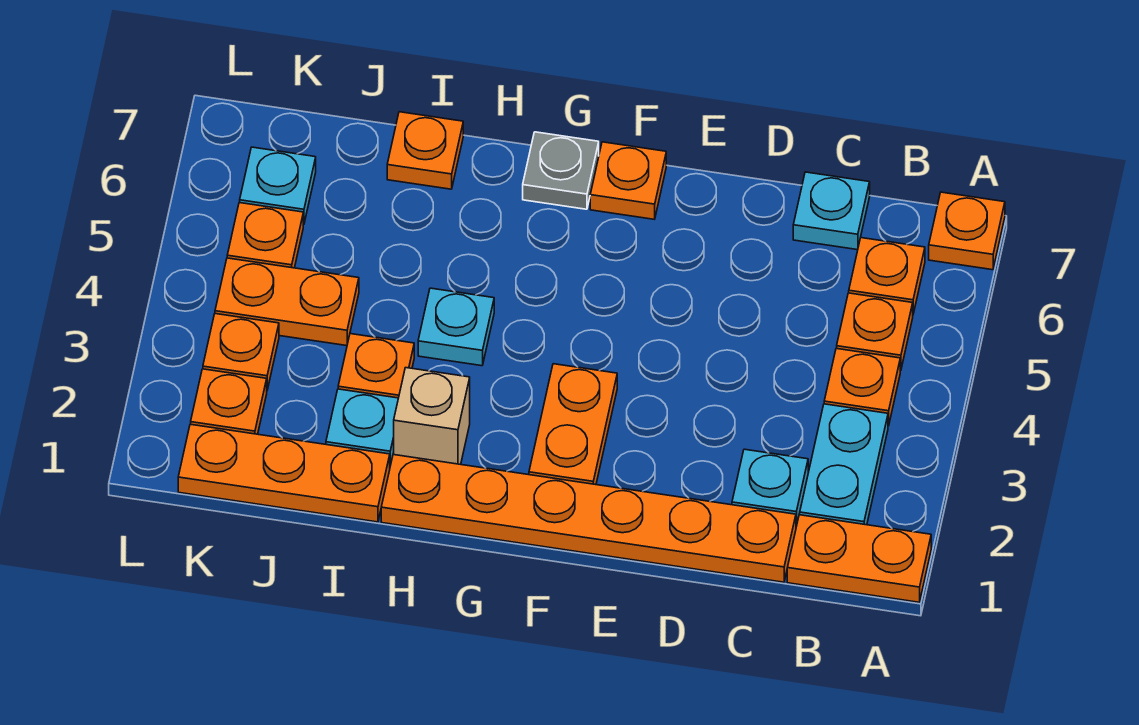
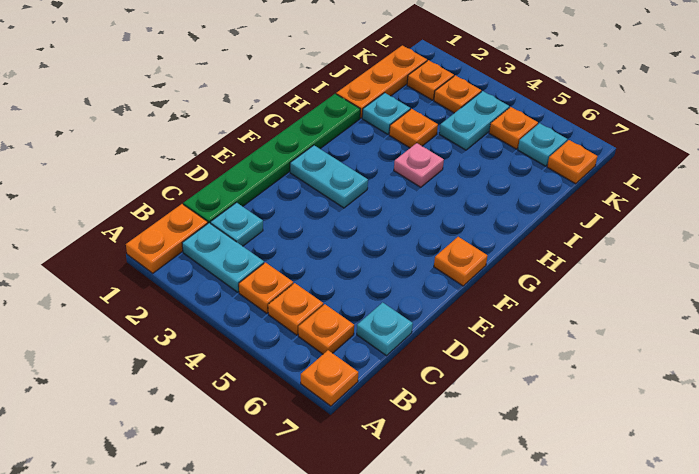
orange 1x6 plate [381,454,796,582] -> green 1x6 plate [183,94,360,224]
orange 1x2 plate [529,364,617,485] -> cyan 1x2 plate [290,145,368,208]
grey 1x1 plate [523,132,599,209] -> none
tan 1x1 brick [394,368,470,464] -> none
cyan 1x1 plate [418,288,494,366] -> pink 1x1 plate [394,143,444,187]
orange 1x1 plate [387,112,463,189] -> orange 1x1 plate moved to [547,140,598,184]
orange 1x2 plate [215,258,359,346] -> cyan 1x2 plate [439,91,509,150]

